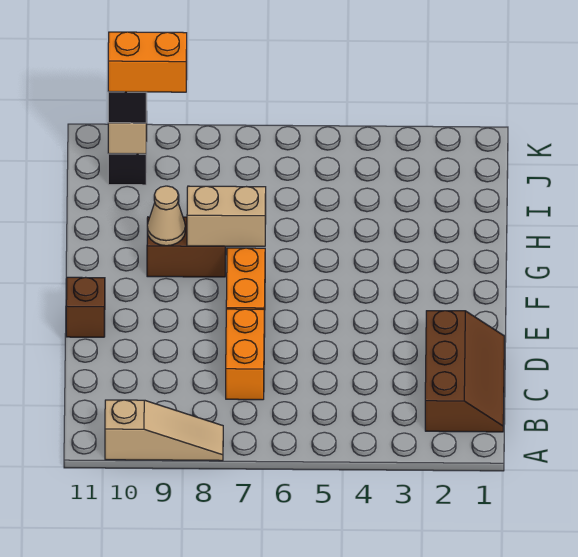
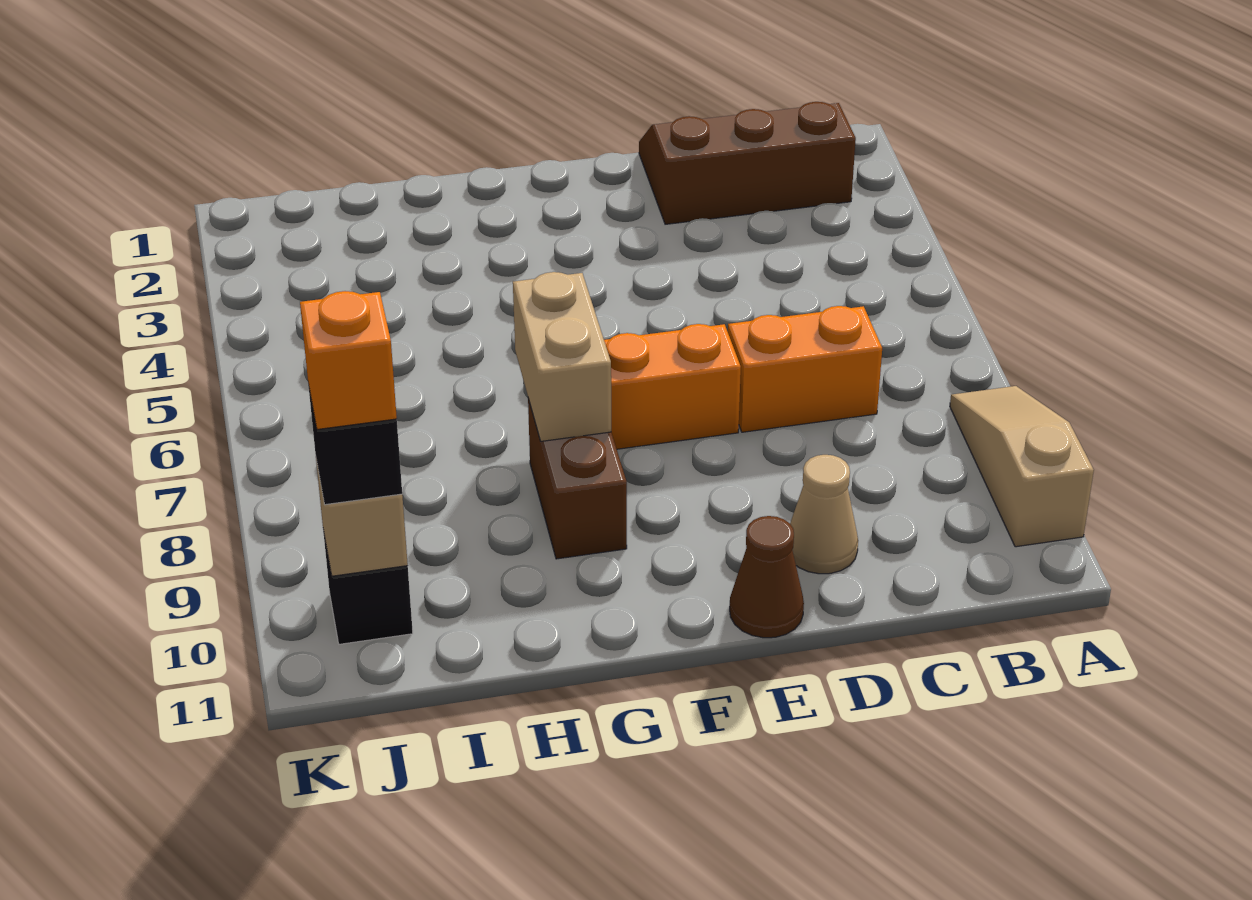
brown 1x1 brick [66,277,105,337] -> brown 1x1 cone [730,516,804,638]
tan 1x1 cone [147,186,185,246] -> tan 1x1 cone moved to [790,455,858,574]
orange 1x2 brick [108,32,187,92] -> orange 1x1 brick [300,291,397,429]

